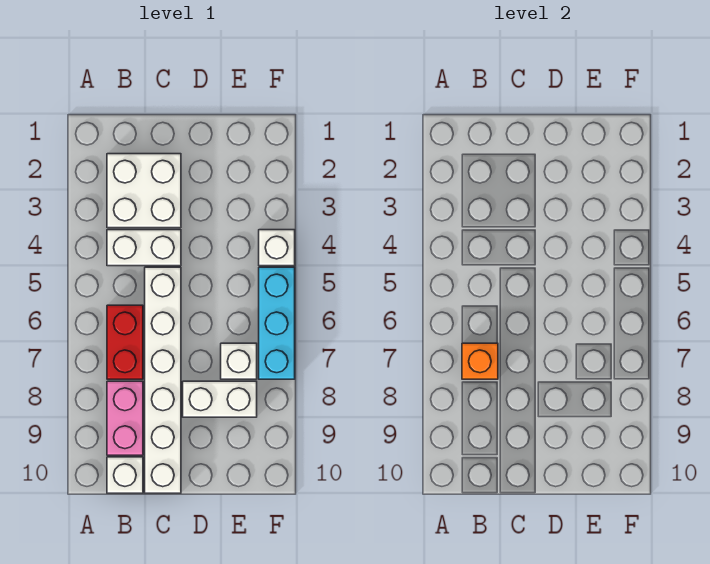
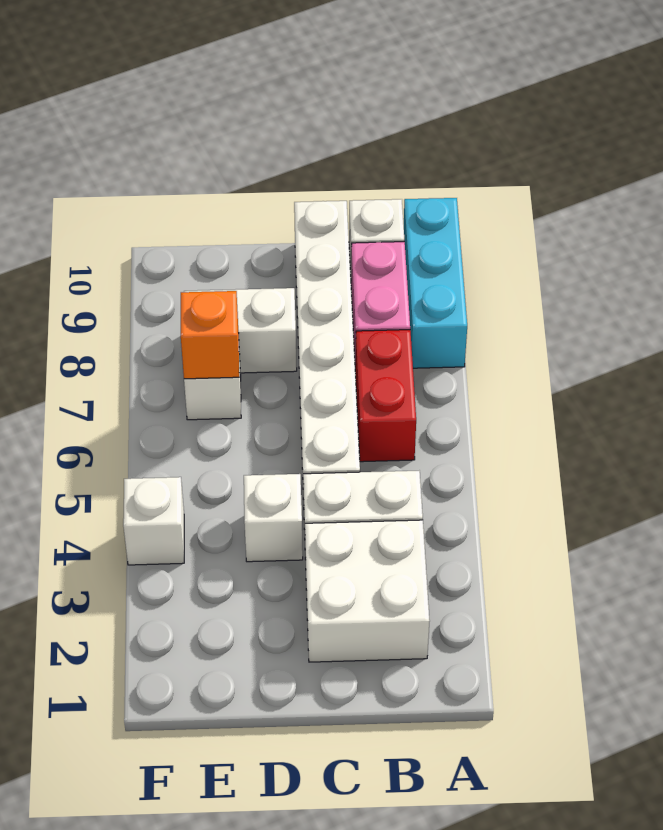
orange 1x1 brick [462,343,498,379] -> orange 1x1 brick moved to [181,291,239,379]
none -> white 1x1 brick [244,474,303,562]
cyan 1x3 brick [259,267,295,379] -> cyan 1x3 brick moved to [404,198,467,368]

